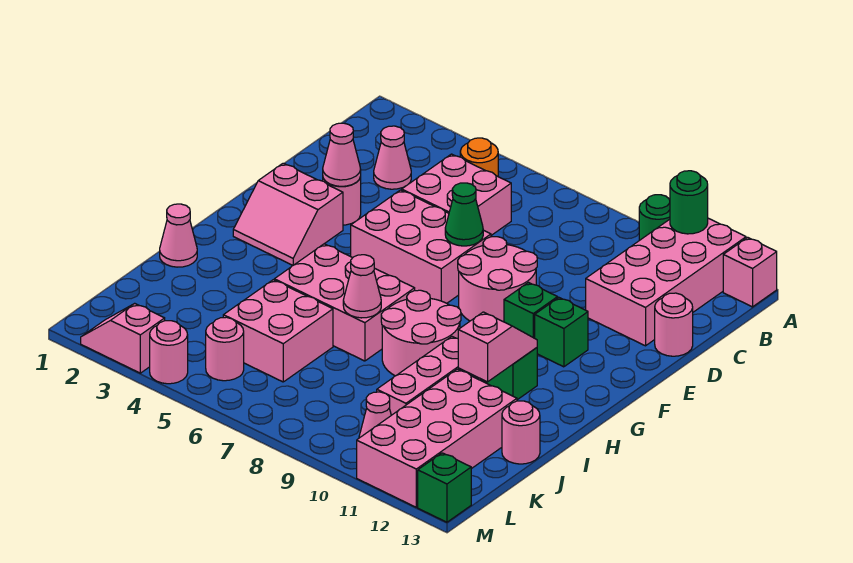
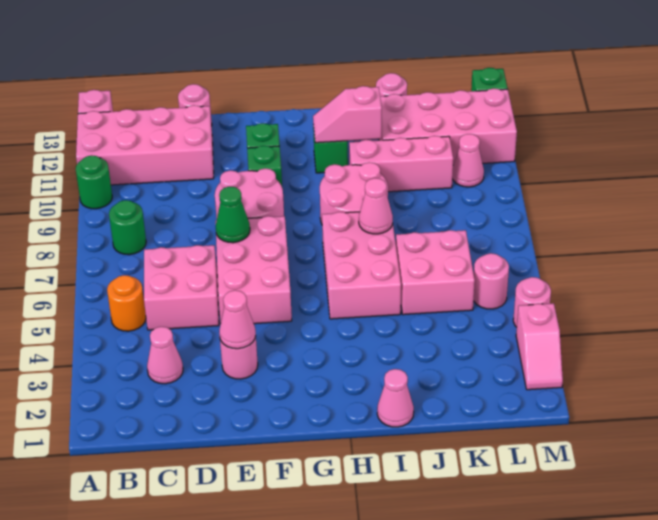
green 1x1 round brick [670,171,708,234] -> green 1x1 round brick moved to [109,200,146,255]
pink 2x2 slope [233,163,343,265] -> none

